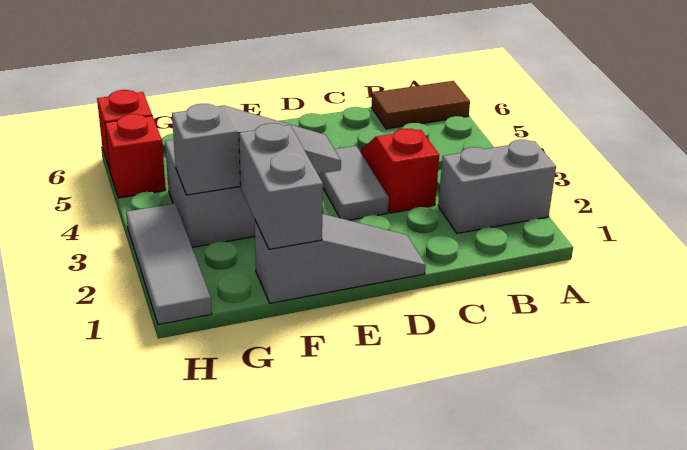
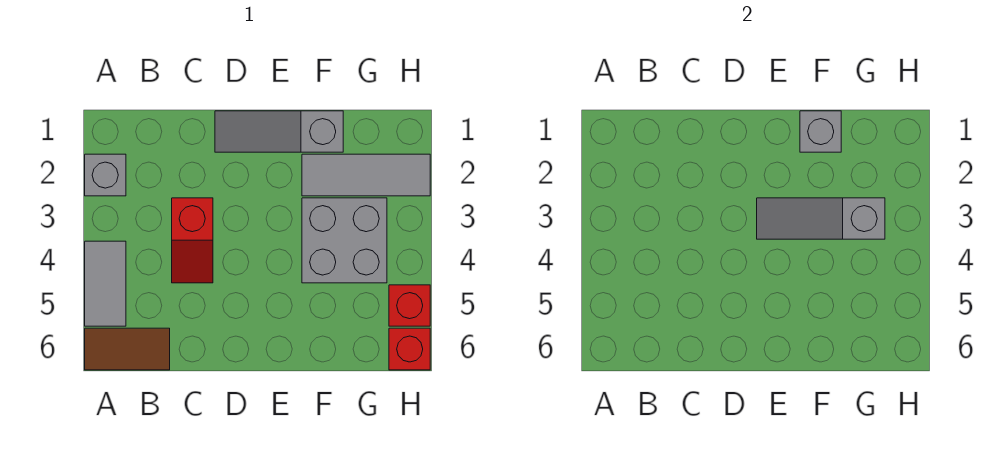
grey 1x2 brick [438,140,556,233] -> grey 1x1 brick [85,154,126,196]
grey 1x2 tile [318,146,389,220] -> grey 1x2 tile moved to [85,241,126,326]
grey 1x2 brick [239,123,323,249] -> grey 1x1 brick [800,111,841,152]
grey 1x3 tile [126,204,212,325] -> grey 1x3 tile turned to [302,154,430,196]

